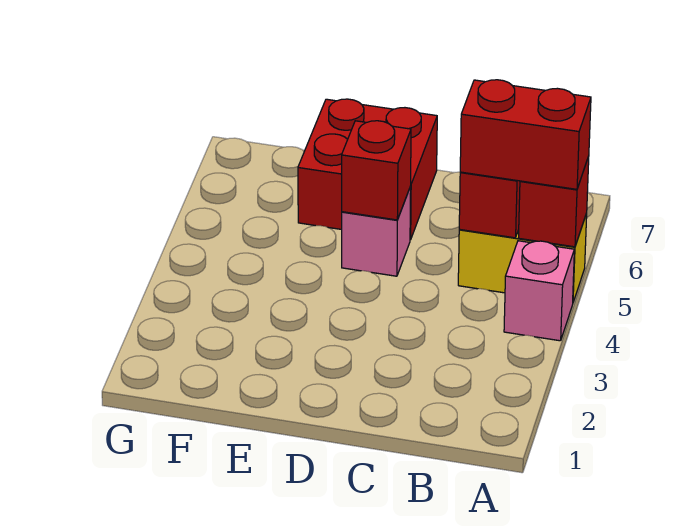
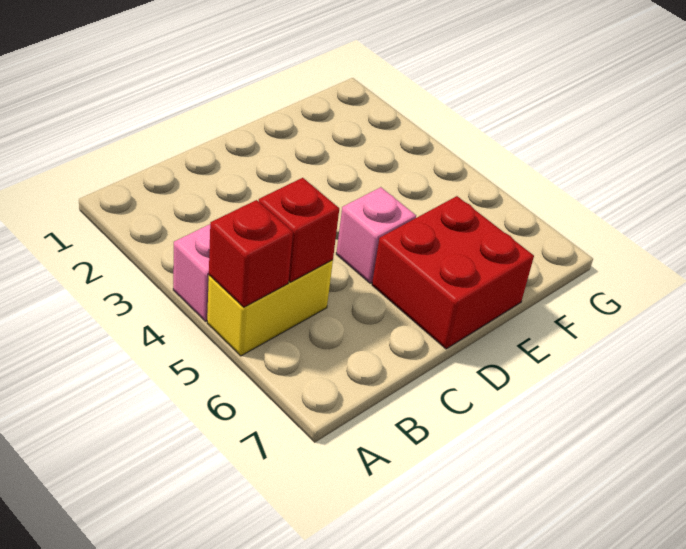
red 1x2 brick [460,80,591,189] -> none
red 1x1 brick [342,121,411,220] -> none

